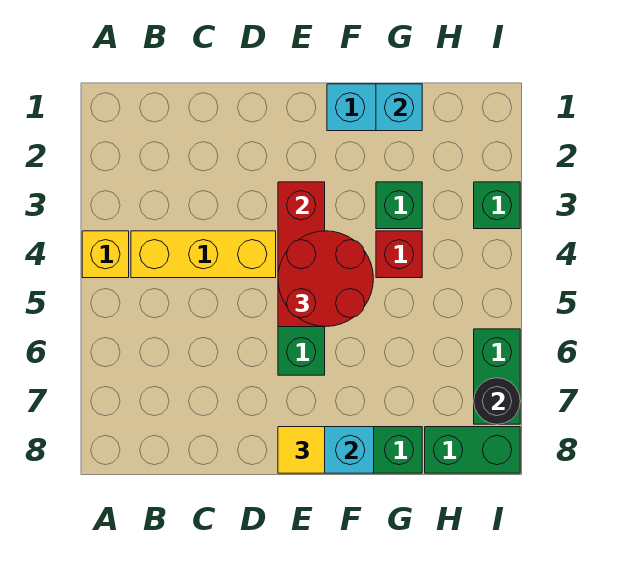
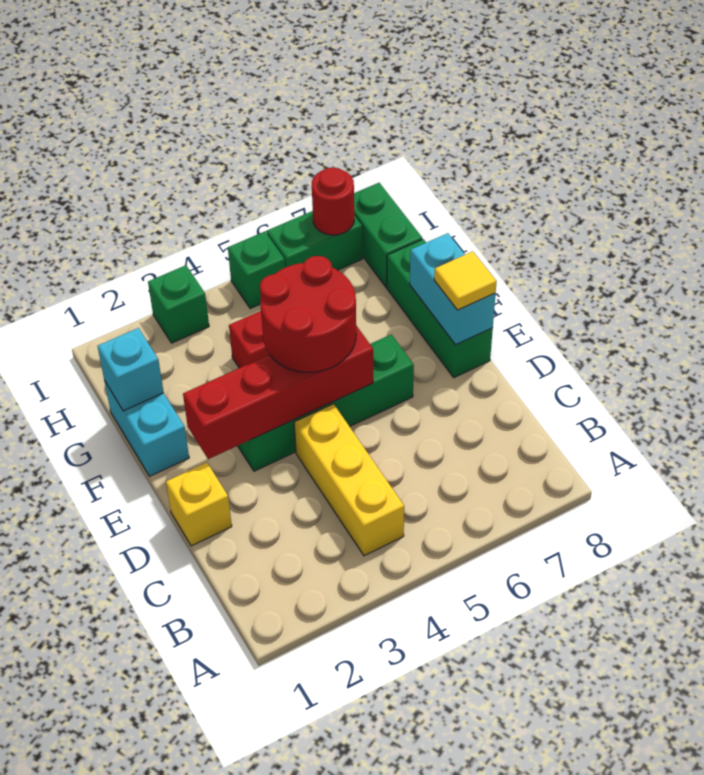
yellow 1x1 brick [82,231,129,278] -> yellow 1x1 brick moved to [166,463,232,546]
red 1x3 brick [278,182,325,327] -> red 1x4 brick [183,326,373,459]
green 1x1 brick [376,182,422,229] -> green 1x1 brick moved to [228,232,285,309]
black 1x1 round brick [474,378,520,424] -> red 1x1 round brick [312,168,354,235]

